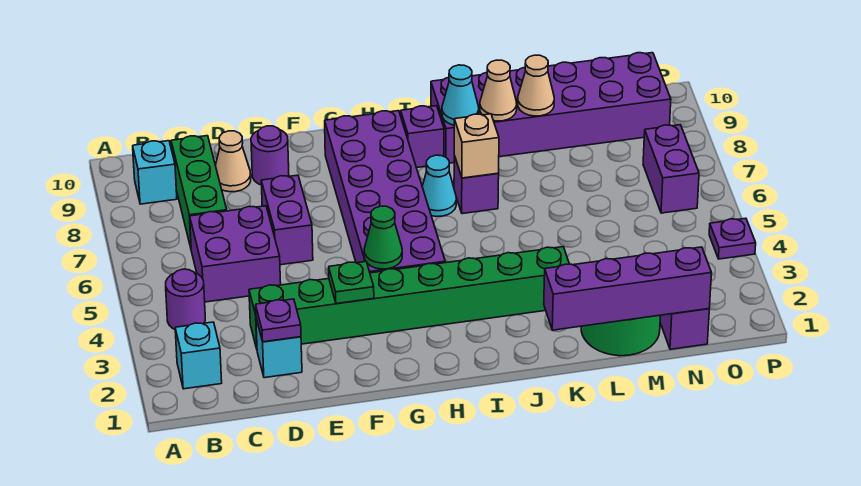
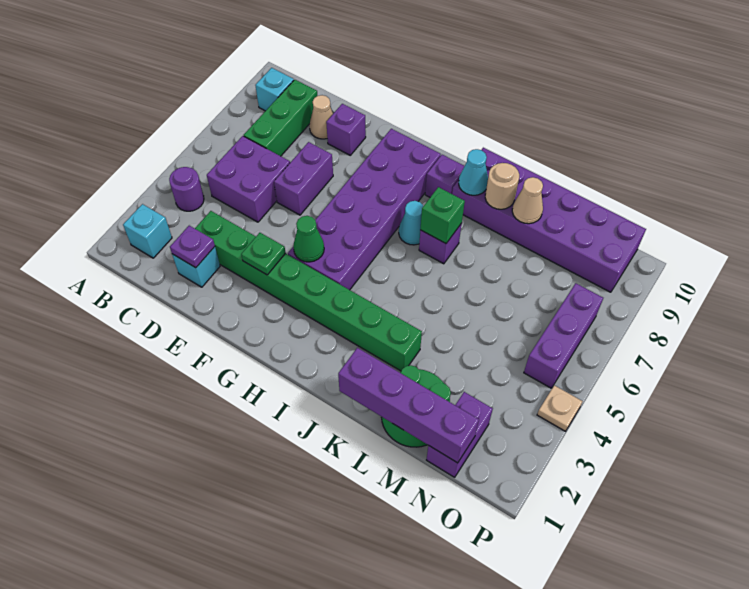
purple 1x1 round brick [251,126,289,185] -> purple 1x1 brick [326,104,366,155]
tan 1x1 brick [454,114,499,178] -> green 1x1 brick [420,187,465,243]
tan 1x1 cone [480,60,517,121] -> tan 1x1 round brick [485,163,519,209]
purple 1x2 brick [643,125,699,213] -> purple 1x3 brick [524,283,603,388]
purple 1x1 plate [709,218,756,259] -> tan 1x1 plate [537,385,583,431]

